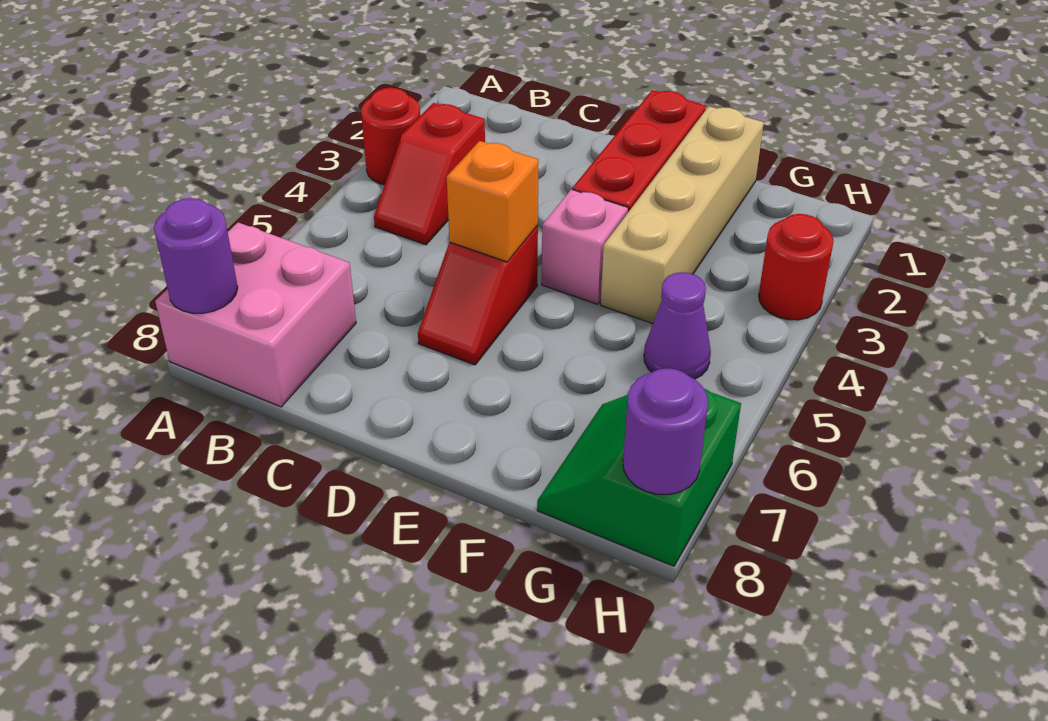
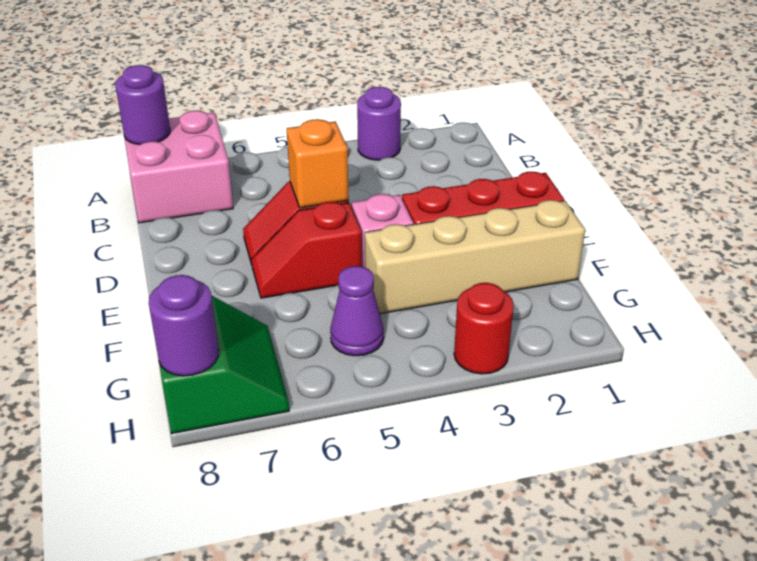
red 1x1 round brick [361,88,420,185] -> purple 1x1 round brick [357,87,401,160]
red 1x2 slope [374,103,485,245] -> red 1x2 slope moved to [252,202,362,298]
green 2x2 slope [537,389,741,566] -> green 2x2 slope turned to [159,296,289,433]

